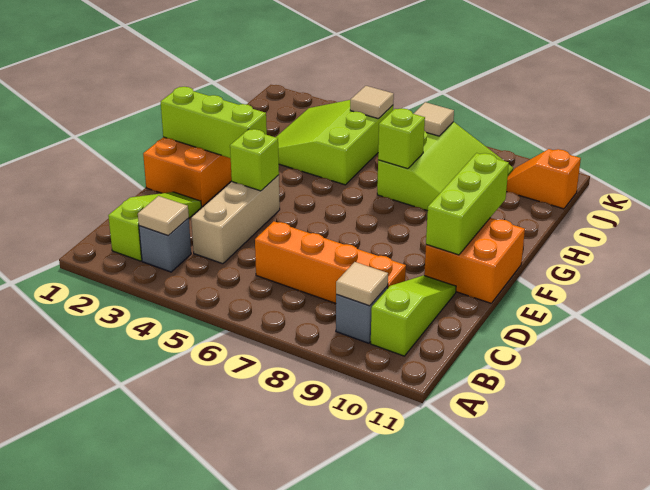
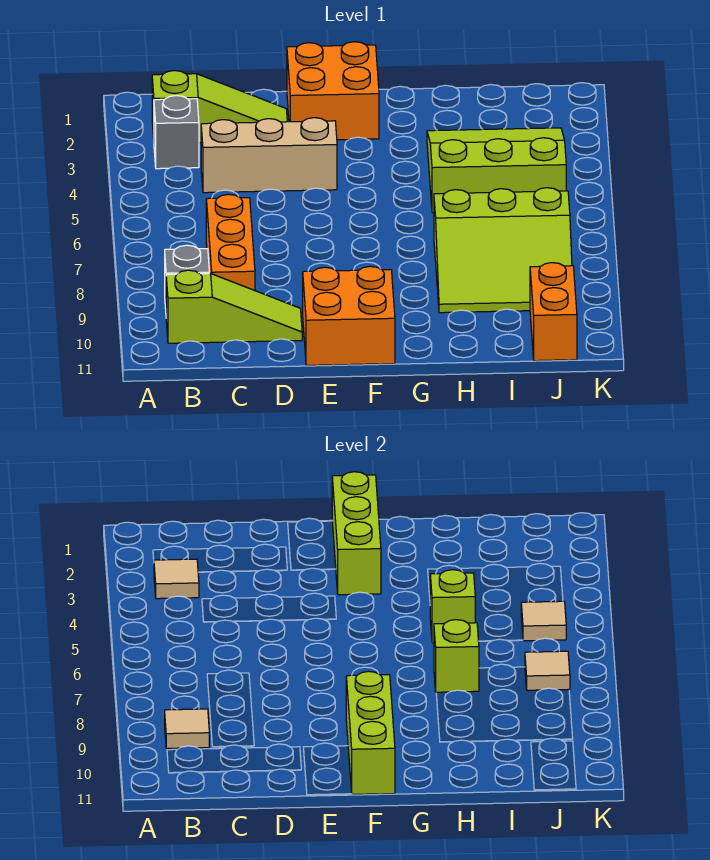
orange 1x4 brick [255,221,406,303] -> orange 1x3 brick [206,194,255,291]
lime 1x1 brick [230,129,279,191] -> lime 1x1 brick moved to [430,570,475,643]
lime 1x3 brick [426,153,509,255] -> lime 1x3 brick turned to [346,671,395,794]
orange 1x2 slope [506,149,581,209] -> orange 1x2 brick [530,263,577,361]

